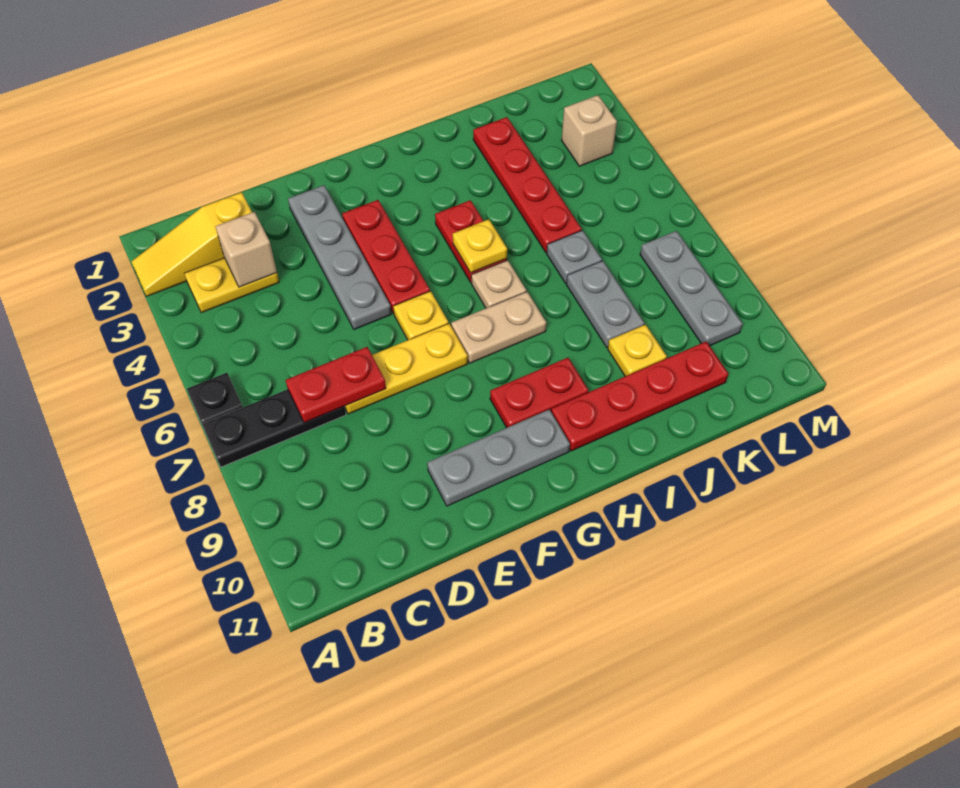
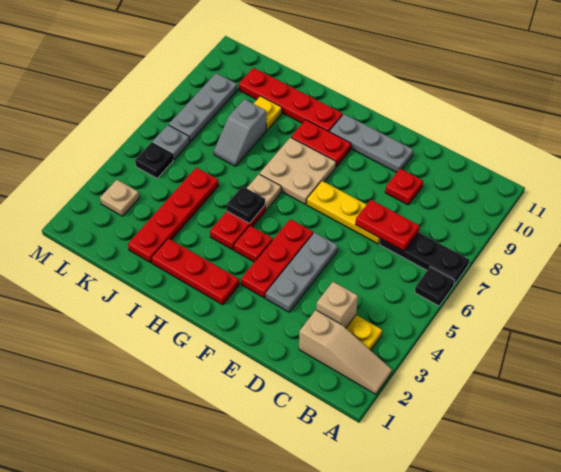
yellow 1x3 slope [131,192,252,296] -> tan 1x3 slope [299,310,392,394]
none -> red 1x1 plate [385,169,423,205]
grey 1x4 plate [288,185,391,330] -> grey 1x3 plate [266,233,338,312]
yellow 1x1 plate [393,291,448,340] -> none
none -> red 1x3 plate [151,238,239,305]
none -> red 1x1 plate [234,226,273,262]
tan 1x2 plate [451,292,546,363] -> tan 2x2 plate [260,138,336,204]
yellow 1x1 plate [453,219,507,273] -> black 1x1 plate [226,186,265,223]
grey 1x1 plate [547,230,602,283] -> grey 1x1 plate moved to [152,125,190,160]
grey 1x2 plate [566,261,645,347] -> grey 1x2 slope [214,99,266,166]
tan 1x1 brick [561,95,617,166] -> tan 1x1 plate [100,180,139,216]
none -> black 1x1 plate [135,143,173,178]

